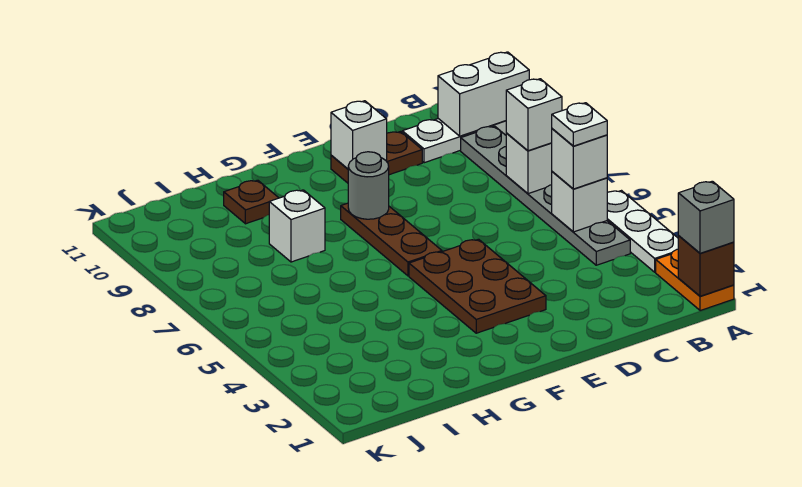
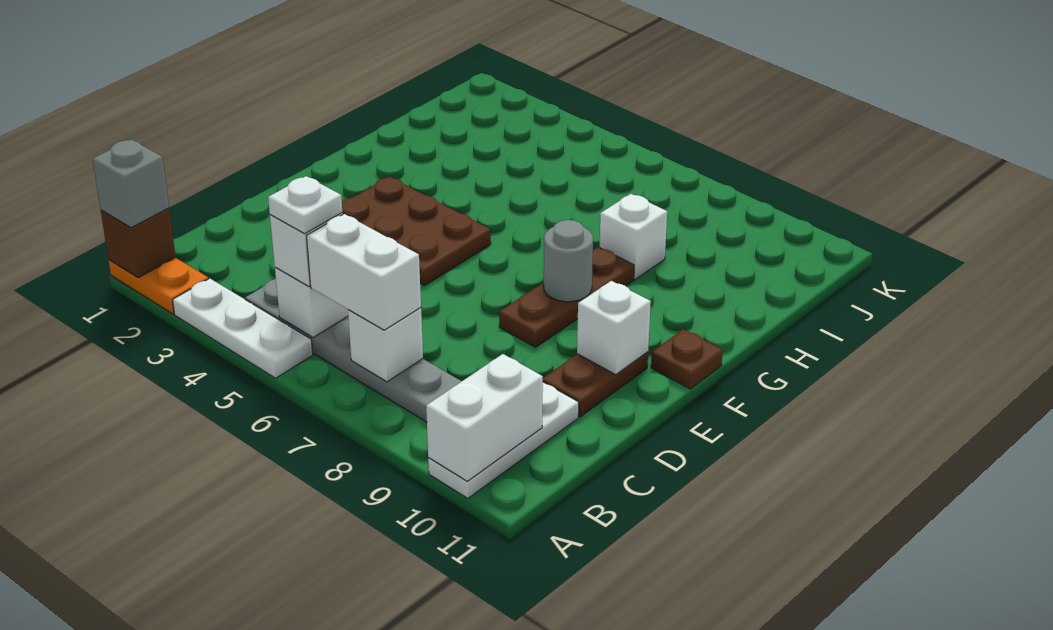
white 1x1 brick [506,79,562,151] -> white 1x2 brick [307,214,421,330]
brown 1x3 plate [341,203,442,276] -> brown 1x3 plate turned to [499,247,634,347]
brown 1x1 plate [224,180,278,224] -> brown 1x1 plate moved to [651,329,723,389]

